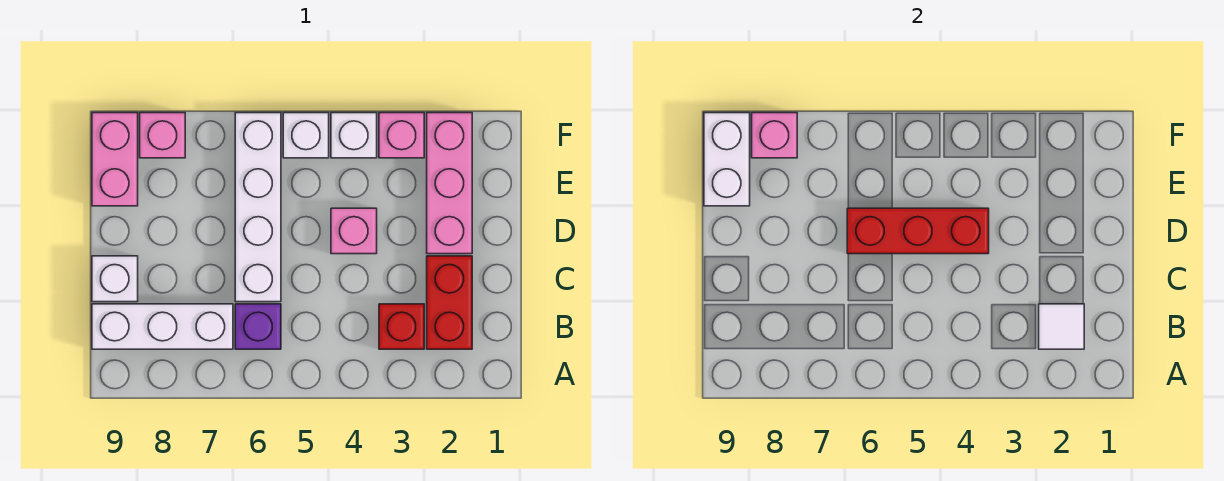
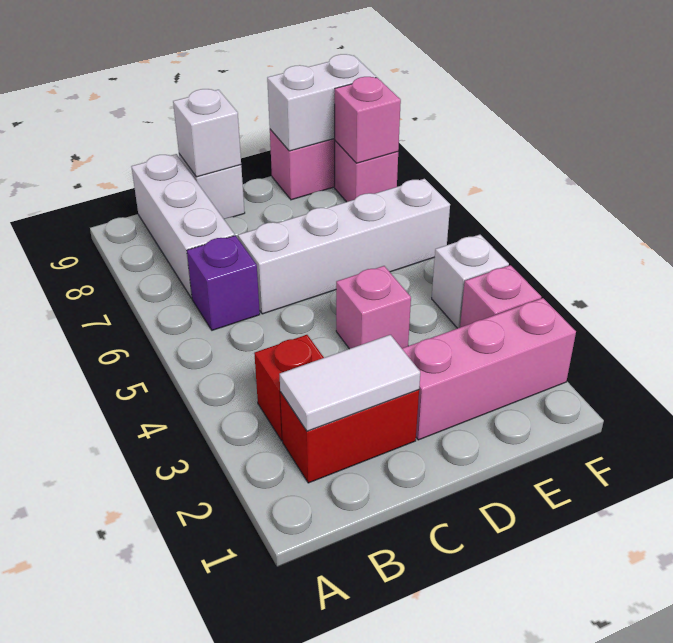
white 1x1 tile [1039,304,1084,349] -> white 1x2 tile [279,335,420,431]
red 1x3 brick [847,208,989,254] -> none
white 1x1 brick [283,113,329,158] -> white 1x1 brick moved to [173,89,241,177]

